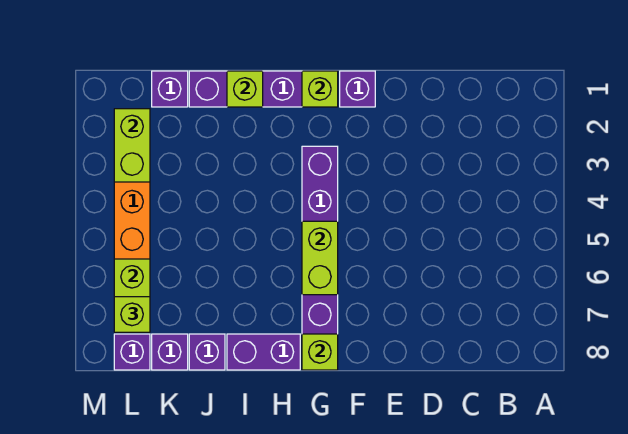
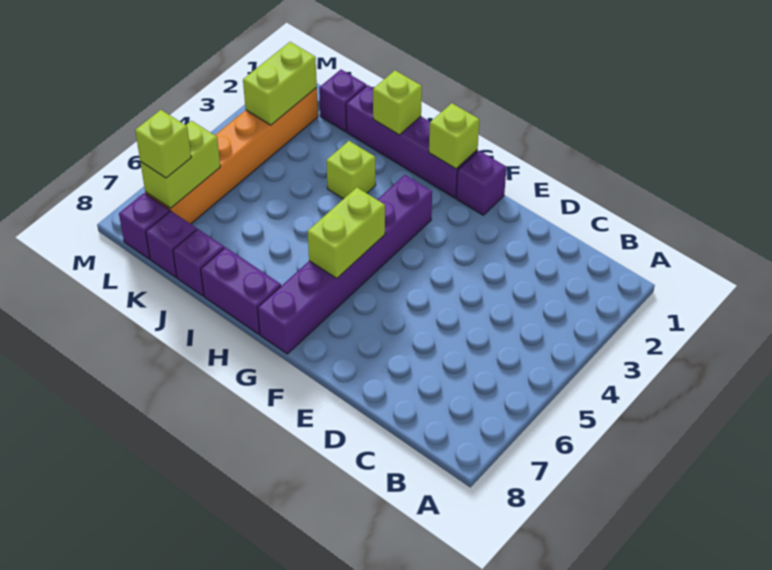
lime 1x1 brick [302,334,338,370] -> lime 1x1 brick moved to [326,141,376,199]

